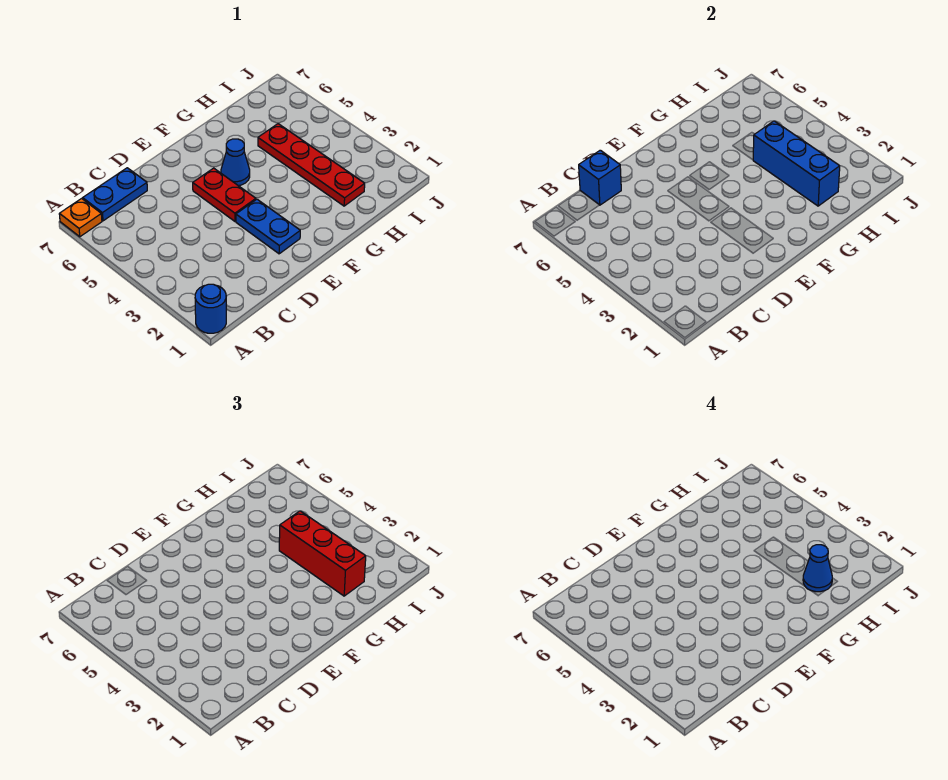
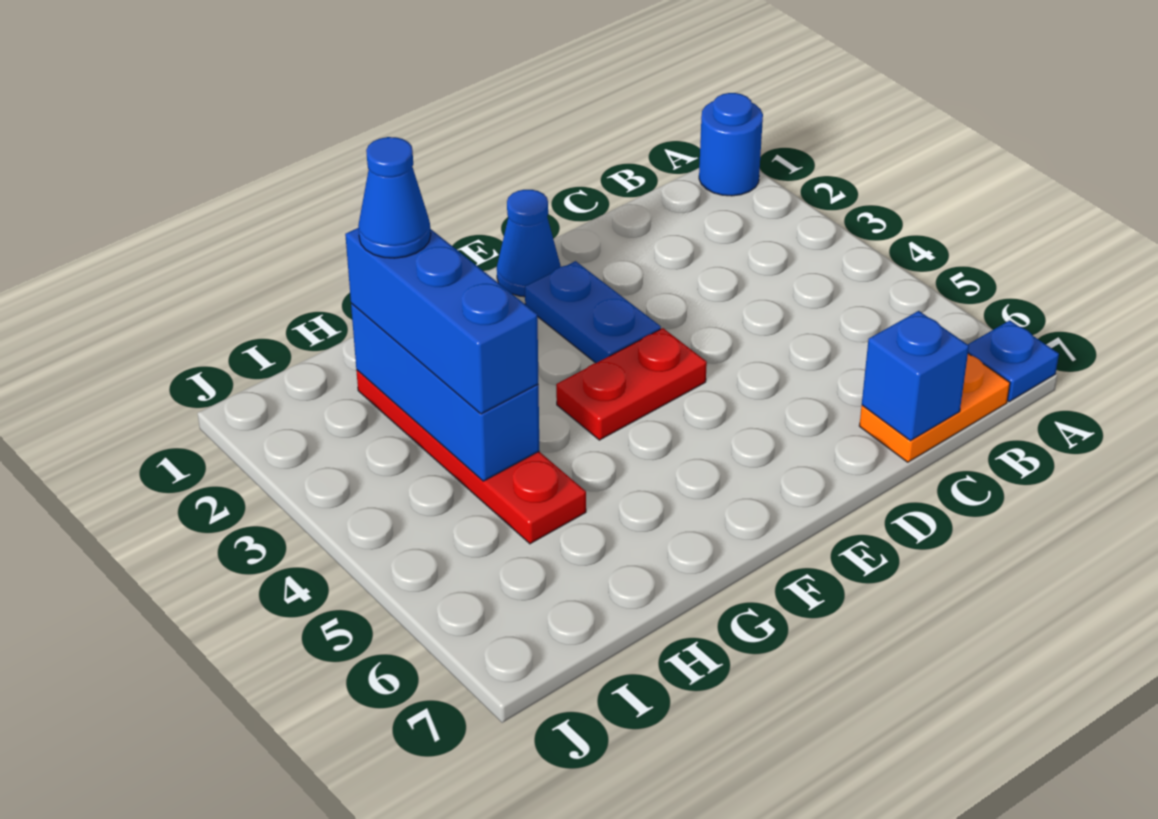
orange 1x1 plate [59,199,102,237] -> blue 1x1 plate [968,320,1059,402]
blue 1x2 plate [83,168,147,221] -> orange 1x2 plate [859,354,1010,462]
red 1x2 plate [193,168,256,221] -> red 1x2 plate turned to [556,328,707,440]
blue 1x1 cone [221,139,250,186] -> blue 1x1 cone moved to [497,190,561,297]
red 1x3 brick [279,511,366,596] -> blue 1x3 brick [345,228,538,414]

